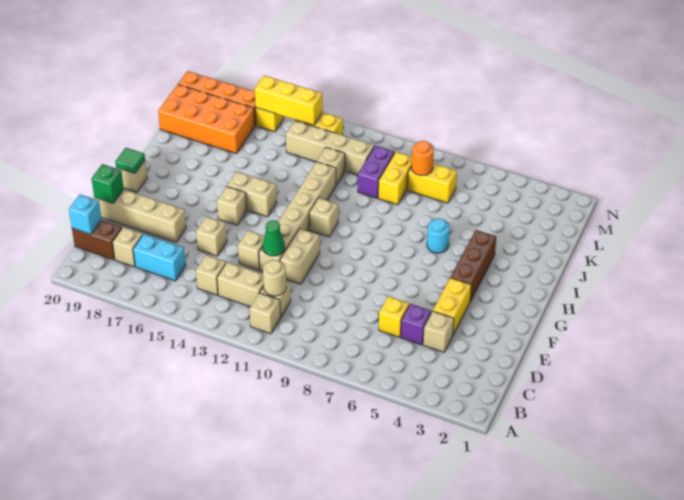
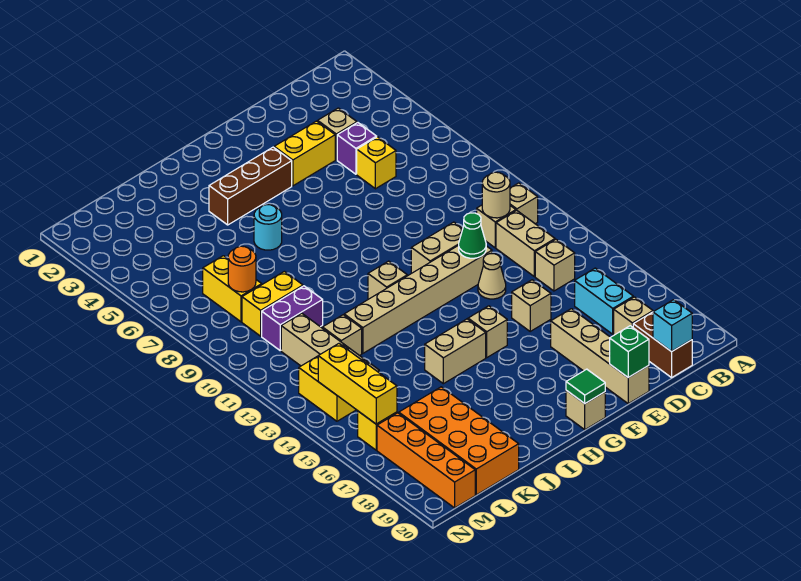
tan 1x1 brick [238,230,265,270] -> tan 1x1 cone [478,254,506,299]
tan 1x2 brick [227,172,277,217] -> tan 1x2 brick turned to [425,319,486,384]

